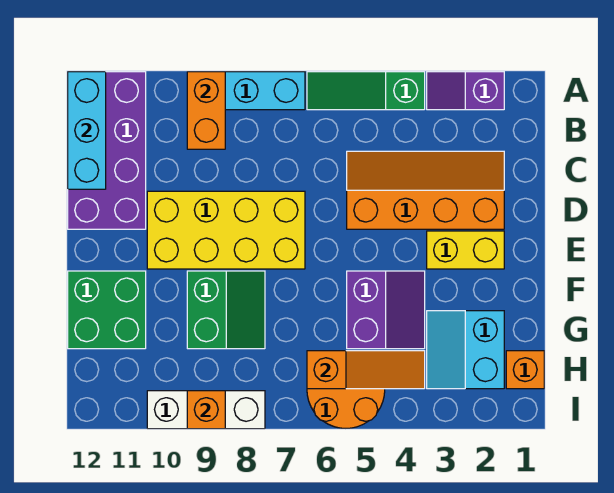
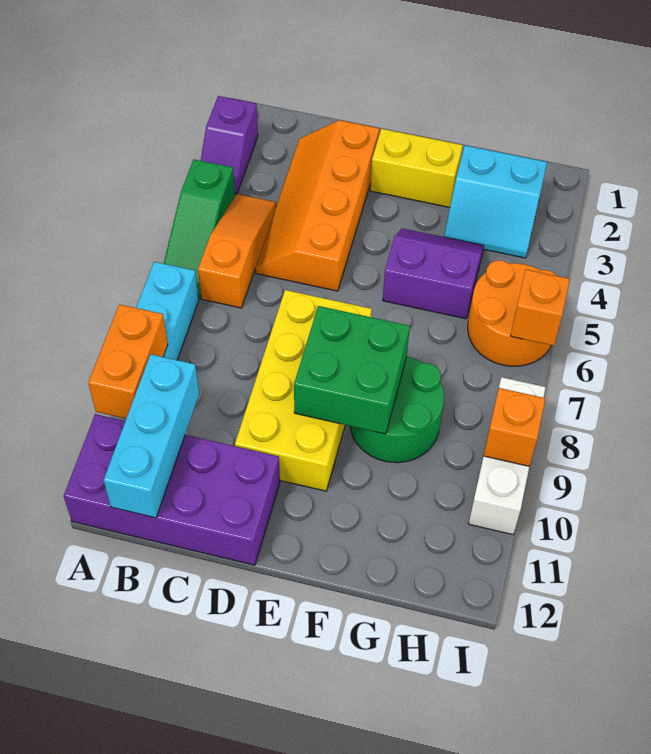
orange 1x2 brick [187,72,225,149] -> orange 1x2 brick turned to [88,304,168,419]
cyan 1x3 brick [68,72,106,189] -> cyan 1x3 brick turned to [104,354,199,518]
yellow 1x2 brick [427,231,504,269] -> yellow 1x2 brick turned to [370,129,463,207]
green 2x2 slope [187,271,265,349] -> green 2x2 round brick [350,357,444,463]
green 2x2 brick [68,271,146,349] -> green 2x2 brick moved to [294,306,410,434]
orange 1x1 brick [506,351,544,389] -> orange 1x1 brick moved to [511,269,570,346]
orange 1x3 slope [307,351,425,389] -> orange 1x3 slope moved to [198,194,276,308]

